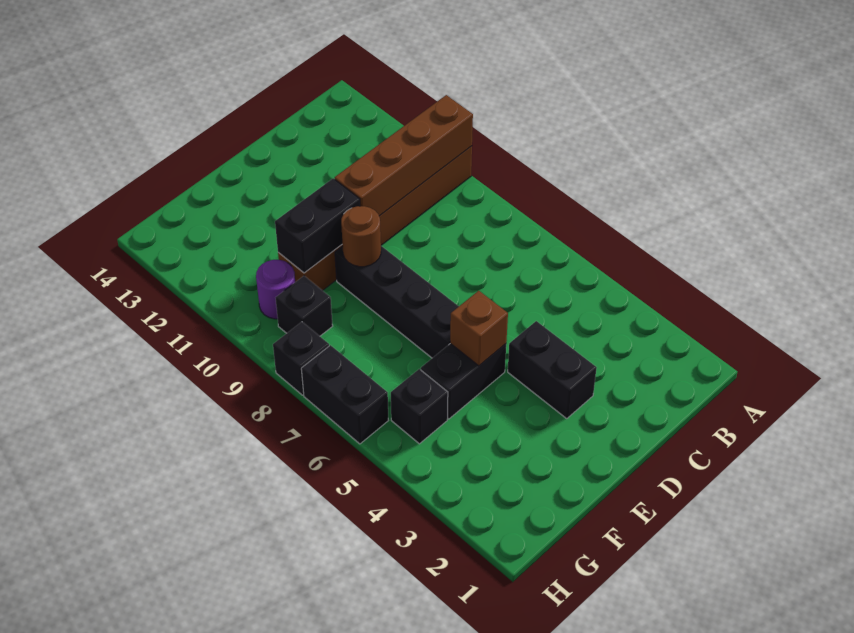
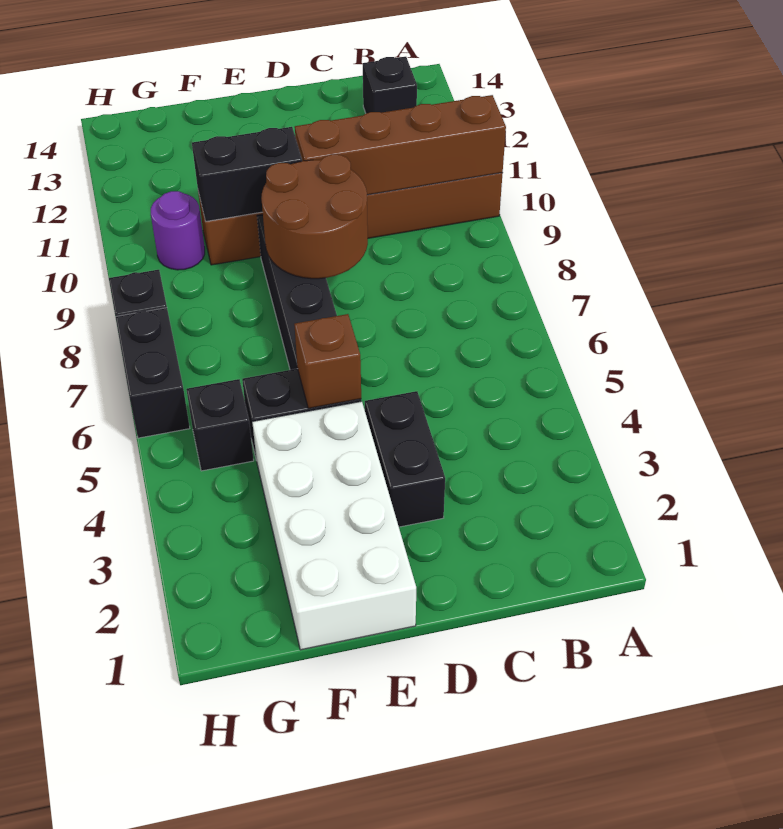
none -> white 2x4 brick [252,401,416,650]
brown 1x1 round brick [341,206,381,267] -> brown 2x2 round brick [261,154,368,279]
black 1x1 brick [276,276,333,336] -> black 1x1 brick moved to [363,57,417,114]

